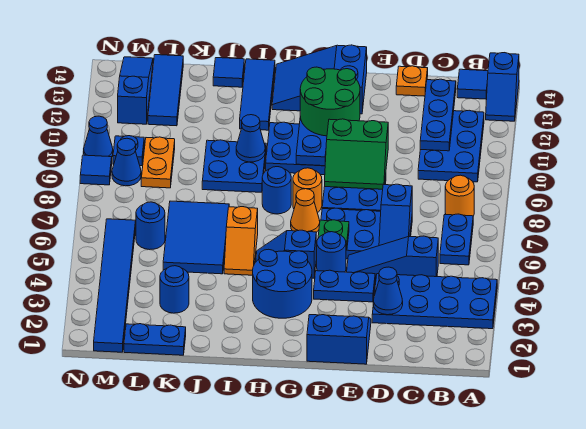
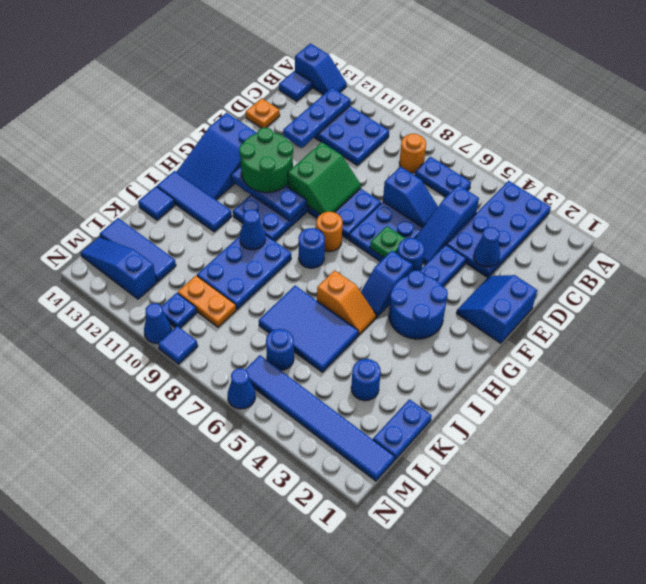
blue 1x3 plate [420,79,456,151] -> blue 1x3 plate turned to [283,88,350,148]
orange 1x1 cone [291,189,320,232] -> none
blue 2x2 plate [202,140,266,192] -> blue 2x3 plate [197,235,291,309]
blue 1x1 cone [112,138,141,186] -> blue 1x1 cone moved to [228,368,256,409]

